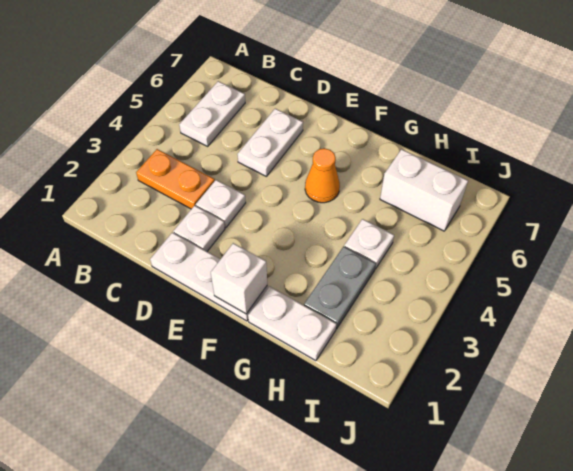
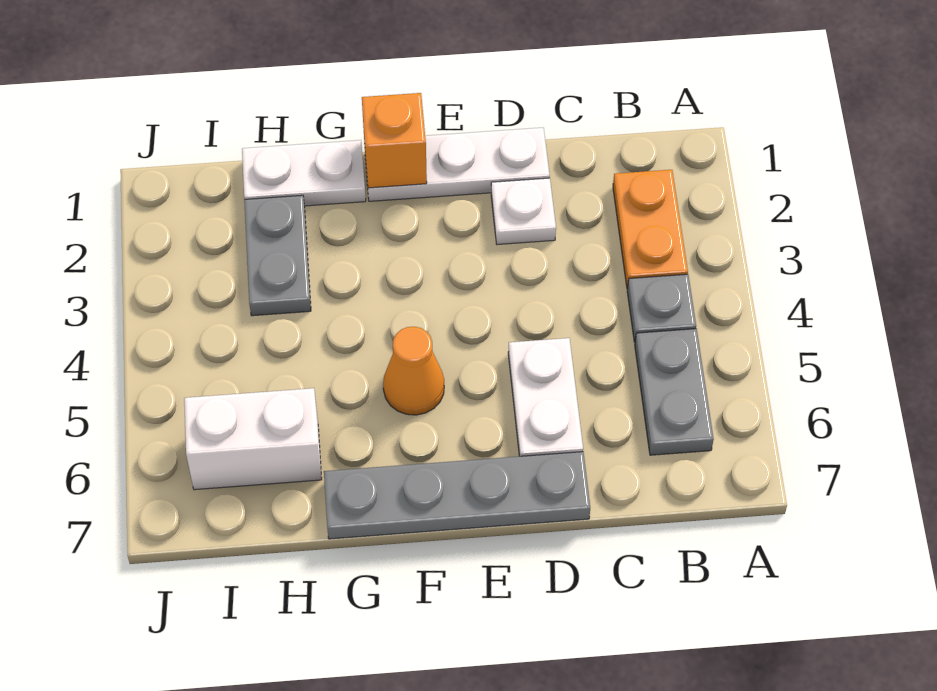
orange 1x2 plate [136,149,215,209] -> orange 1x2 plate turned to [613,170,688,289]
none -> grey 1x1 plate [627,274,696,342]
white 1x2 plate [179,81,245,146] -> grey 1x2 plate [635,329,714,455]
white 1x1 plate [196,180,246,228] -> none
none -> grey 1x4 plate [324,452,590,539]
white 1x1 brick [211,243,267,314] -> orange 1x1 brick [362,93,427,188]
white 1x1 plate [344,219,394,269] -> none

